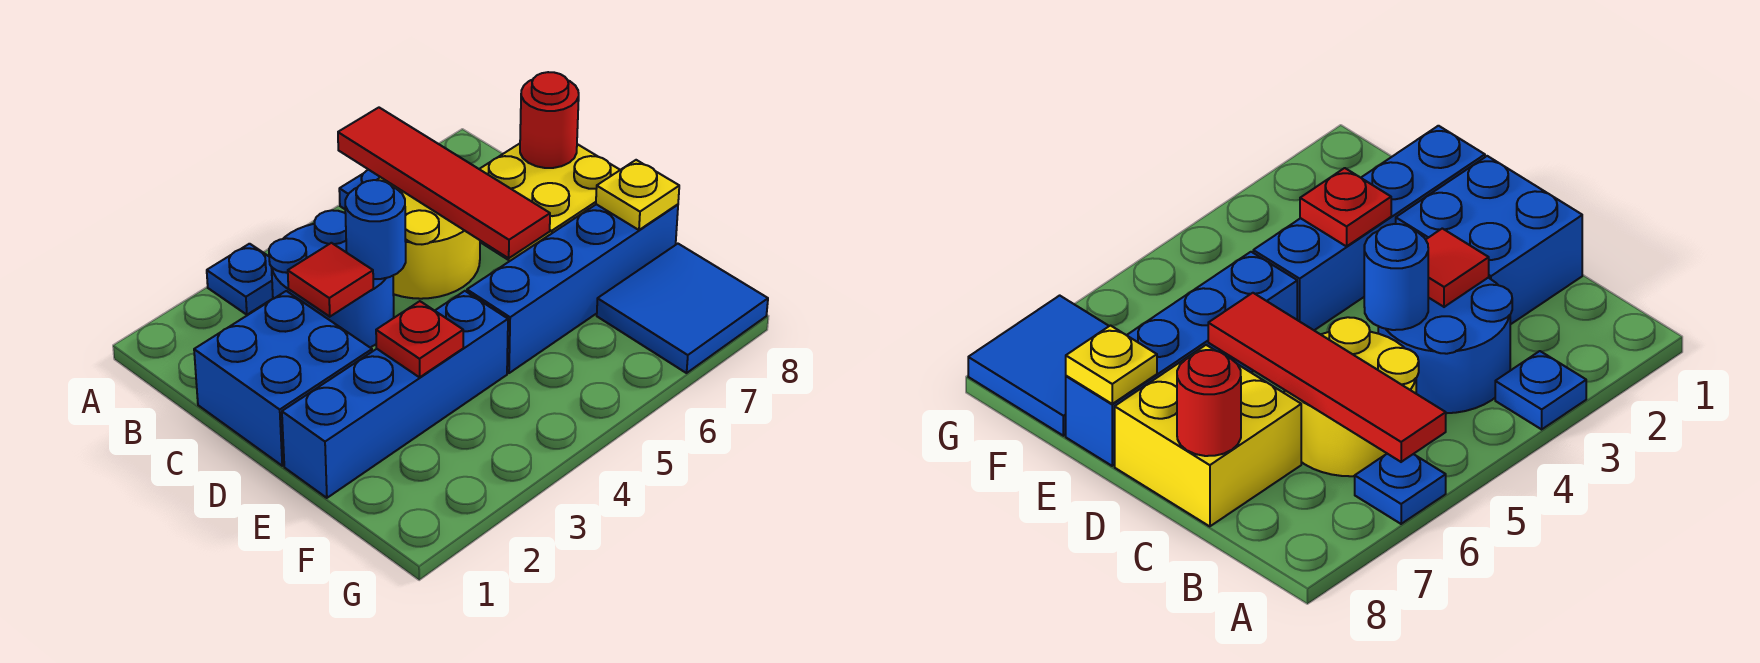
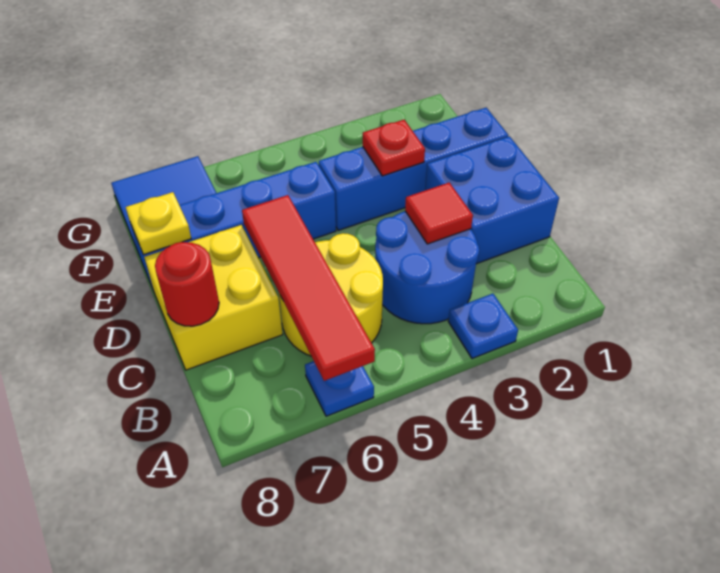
blue 1x1 round brick [345,180,406,279] -> none

